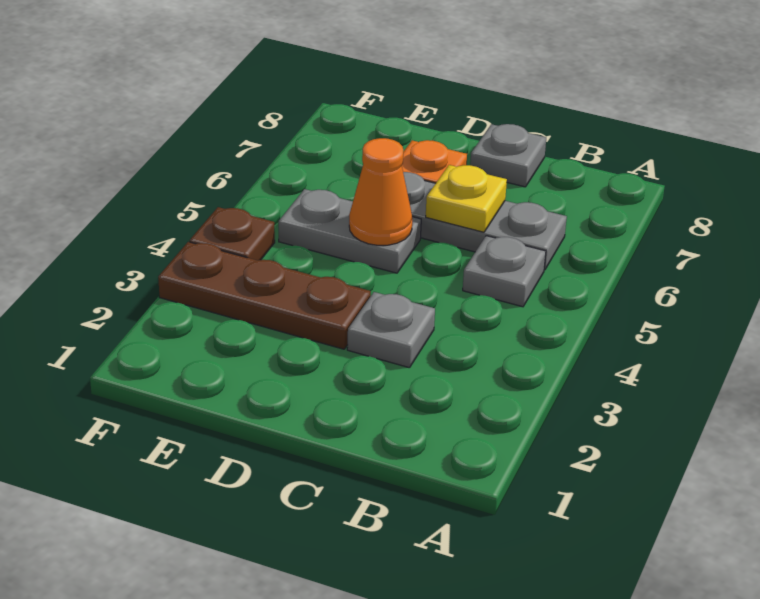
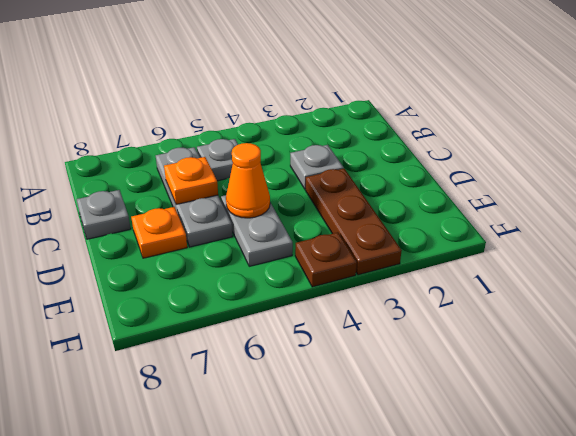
yellow 1x1 plate [426,165,507,232] -> orange 1x1 plate [164,157,218,204]

